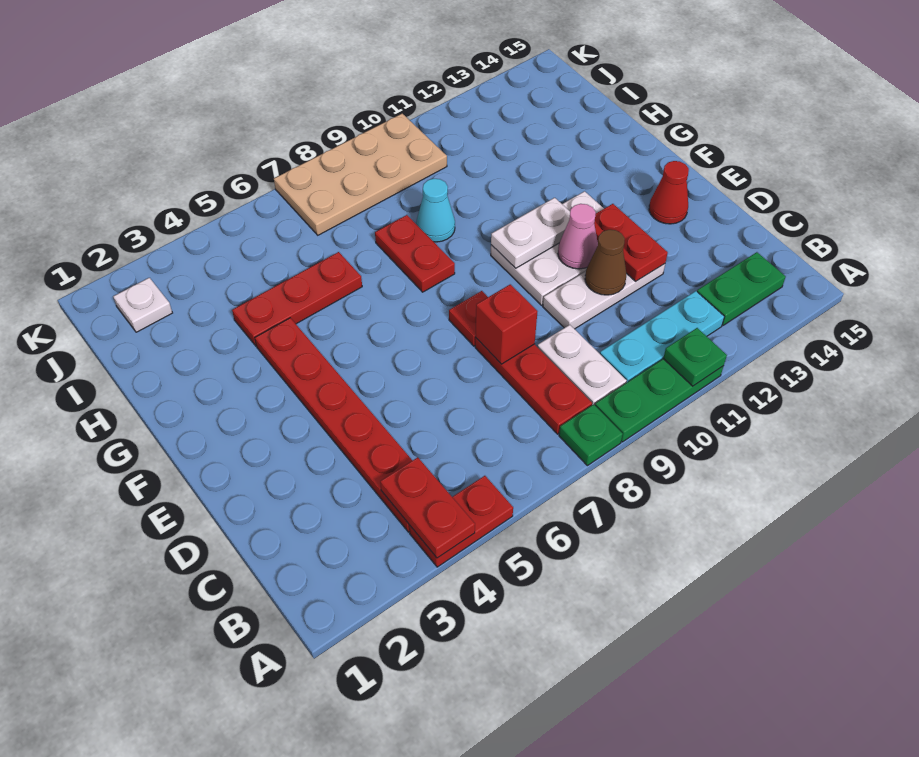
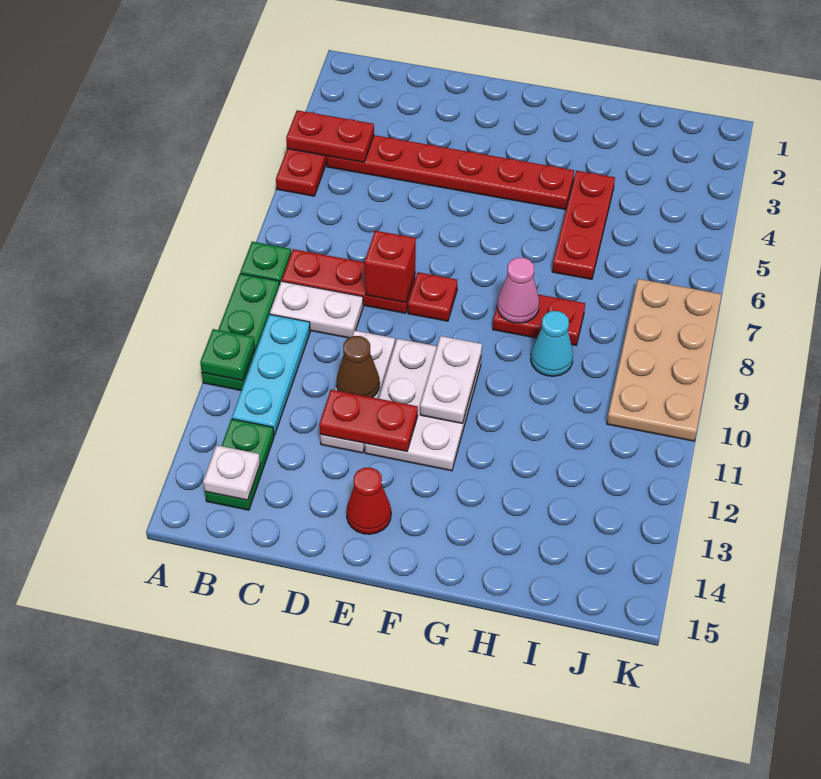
pink 1x1 cone [558,204,598,269] -> pink 1x1 cone moved to [497,258,539,323]
white 1x1 plate [113,278,172,332] -> white 1x1 plate moved to [203,445,260,500]

